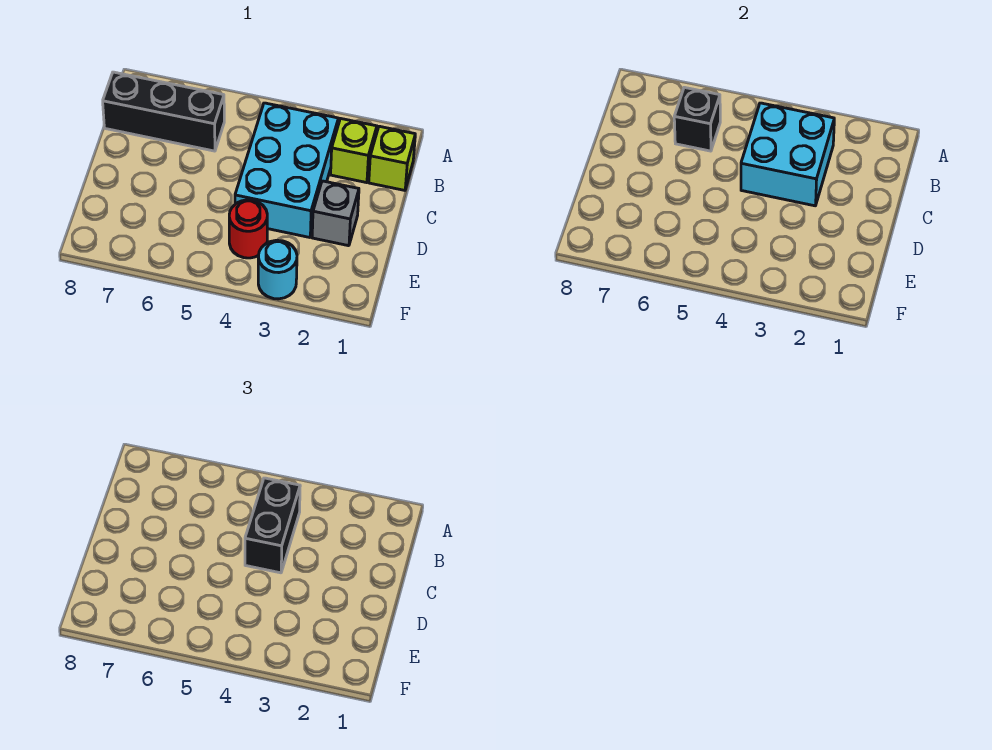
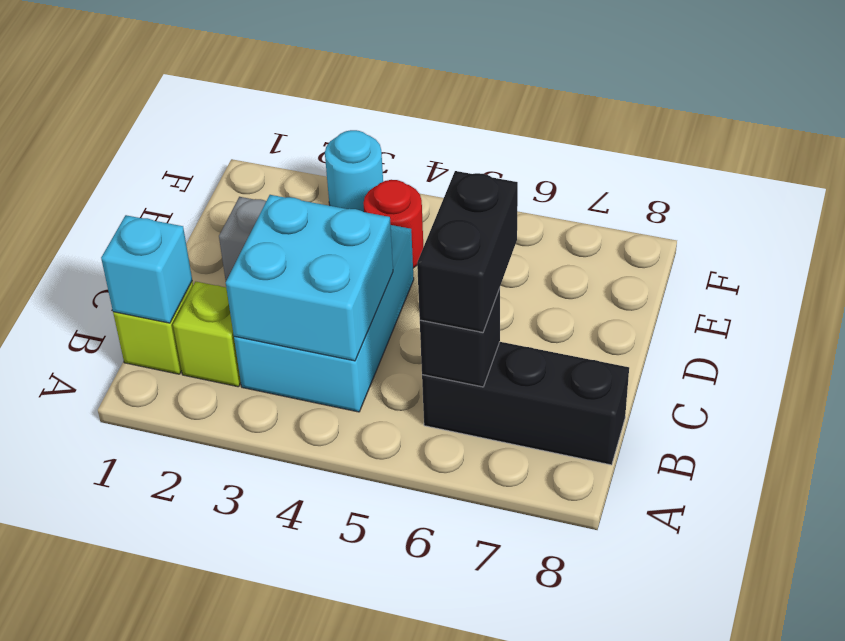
none -> cyan 1x1 brick [101,215,192,323]
black 1x2 brick [245,478,300,573] -> black 1x2 brick moved to [417,171,518,332]

